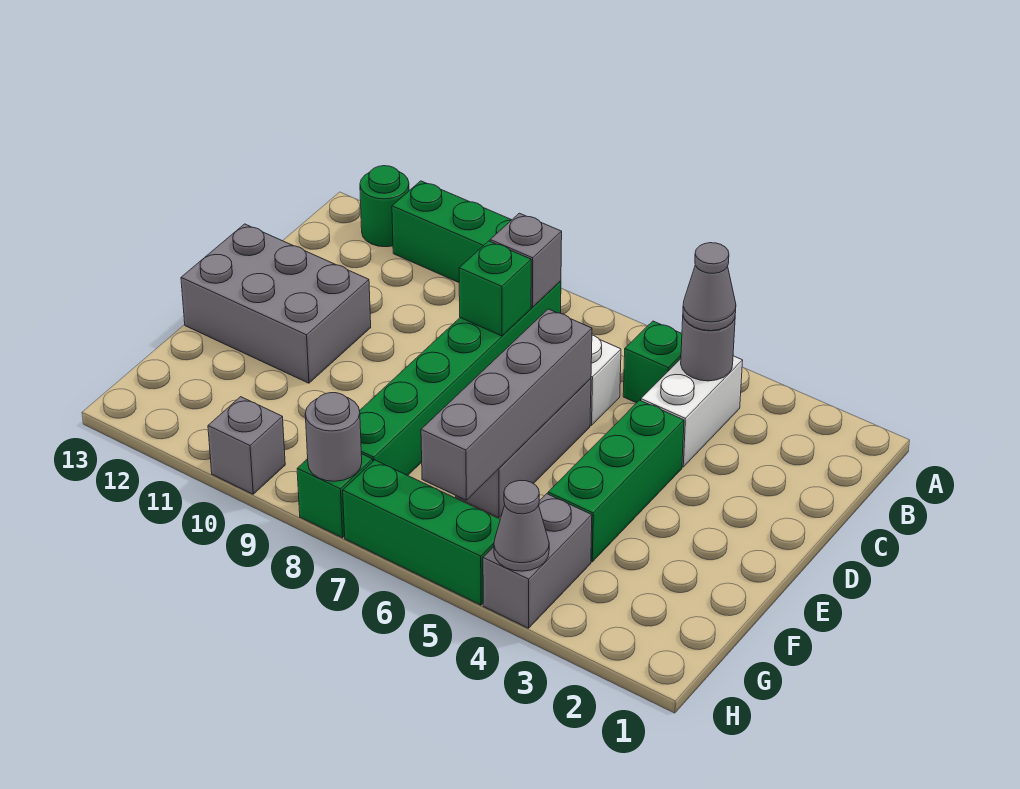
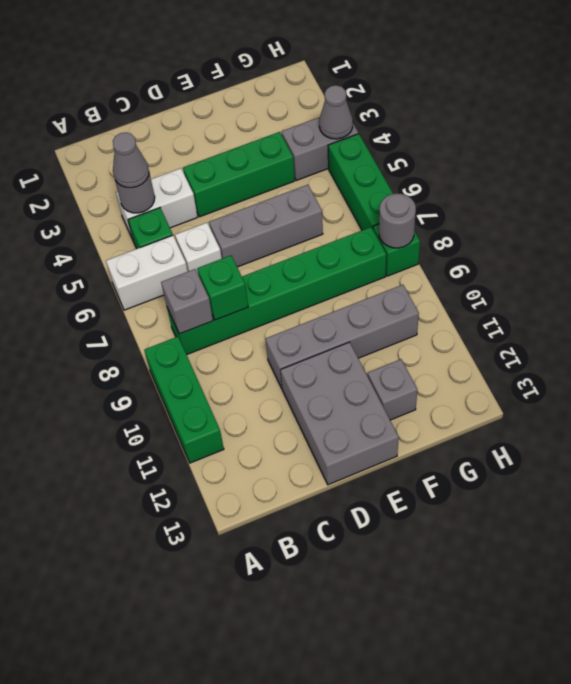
none -> white 1x2 brick [106,235,188,310]
green 1x1 round brick [360,166,409,247] -> none
grey 1x4 brick [421,309,592,500] -> grey 1x4 brick moved to [265,285,419,388]
grey 1x1 brick [208,397,285,494] -> grey 1x1 brick moved to [368,359,417,420]

